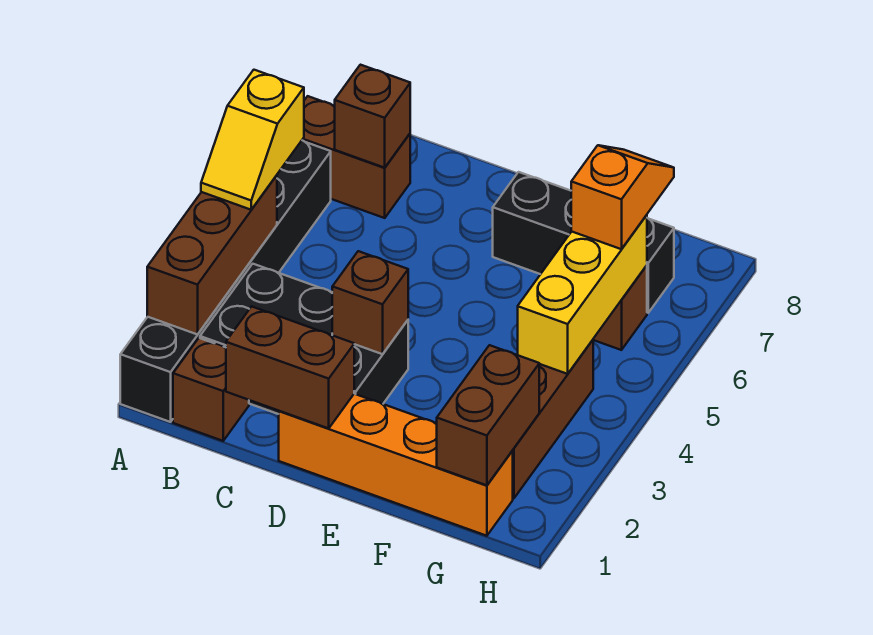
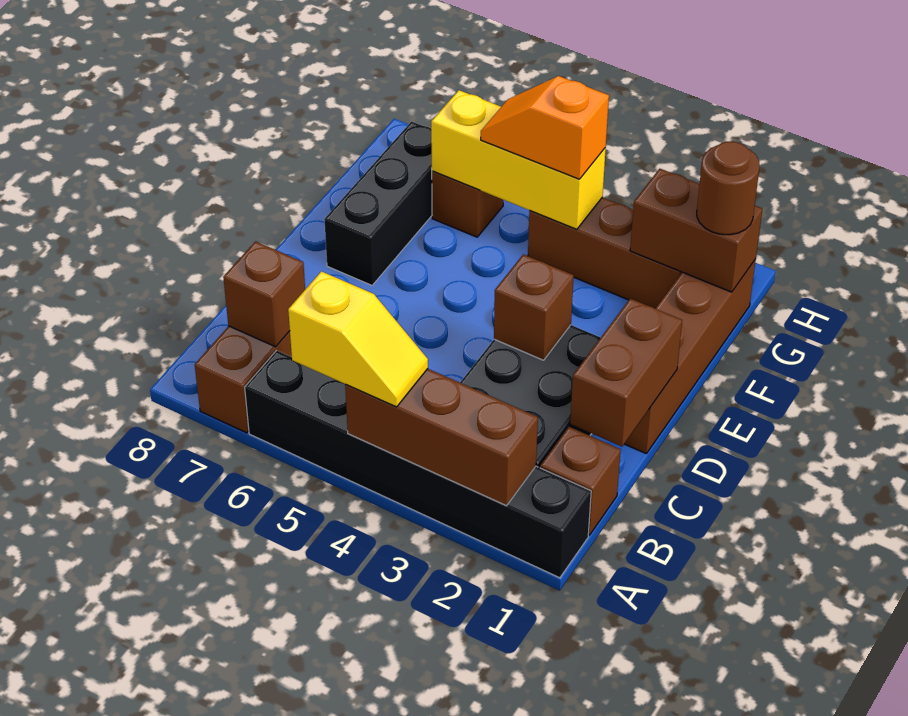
orange 1x4 brick [279,394,513,536] -> brown 1x4 brick [625,259,756,454]
none -> brown 1x1 round brick [697,142,759,235]
orange 1x2 slope [571,145,674,249] -> orange 1x2 slope moved to [481,76,609,179]

